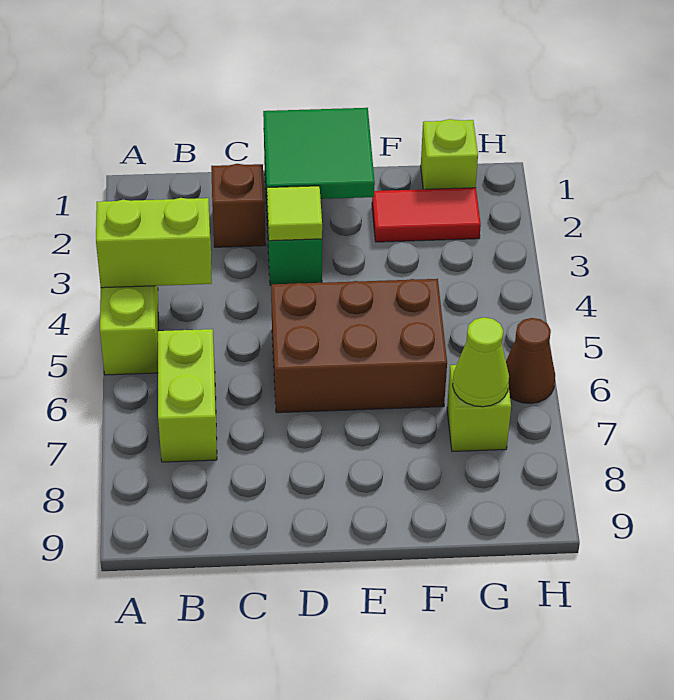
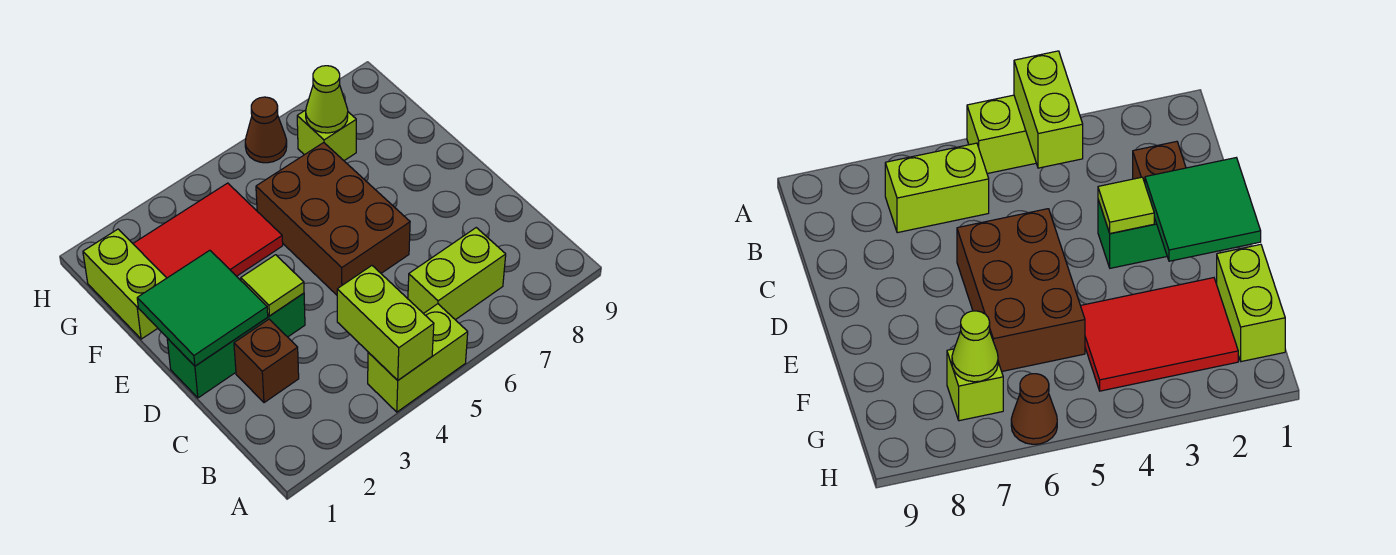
red 1x2 tile [372,188,481,242] -> red 2x3 tile [133,183,283,278]
lime 1x1 brick [421,119,478,189] -> lime 1x2 brick [83,229,166,339]

